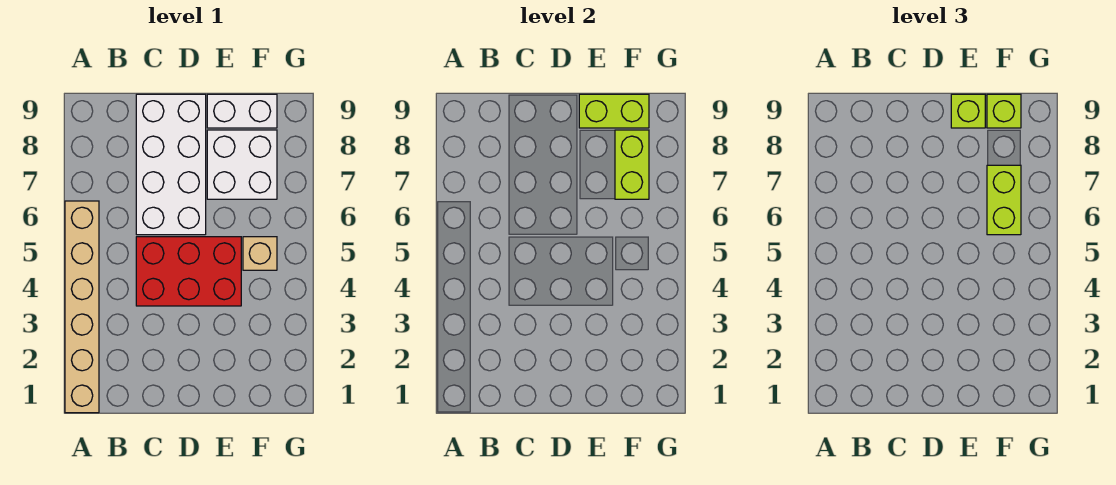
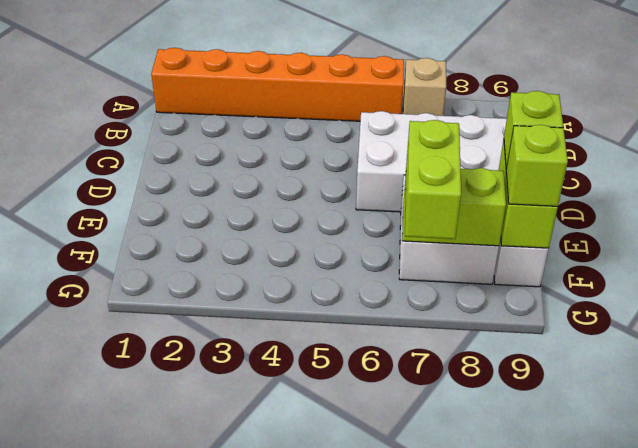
tan 1x6 brick [65,201,99,413] -> orange 1x6 brick [151,48,404,121]
red 2x3 brick [136,237,241,306] -> none
tan 1x1 brick [243,237,277,270] -> tan 1x1 brick moved to [403,58,446,116]
lime 1x2 brick [987,165,1021,235] -> lime 1x2 brick turned to [405,120,461,239]

